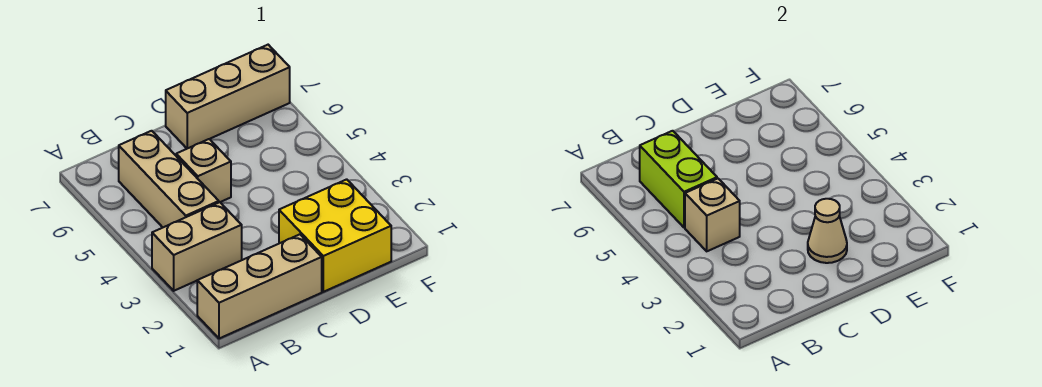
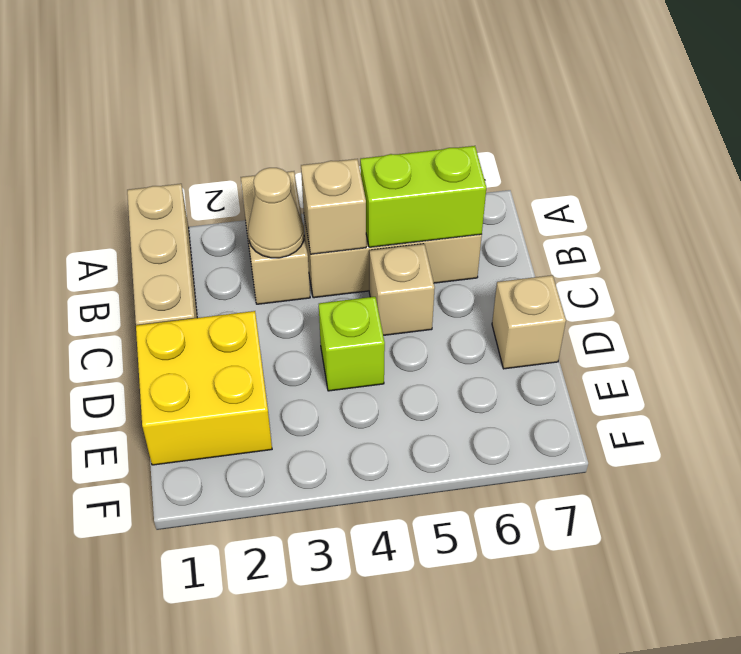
tan 1x1 cone [808,199,847,263] -> tan 1x1 cone moved to [248,168,304,258]
none -> lime 1x1 brick [319,297,385,391]
tan 1x3 brick [166,45,290,148] -> tan 1x1 brick [492,275,566,369]

